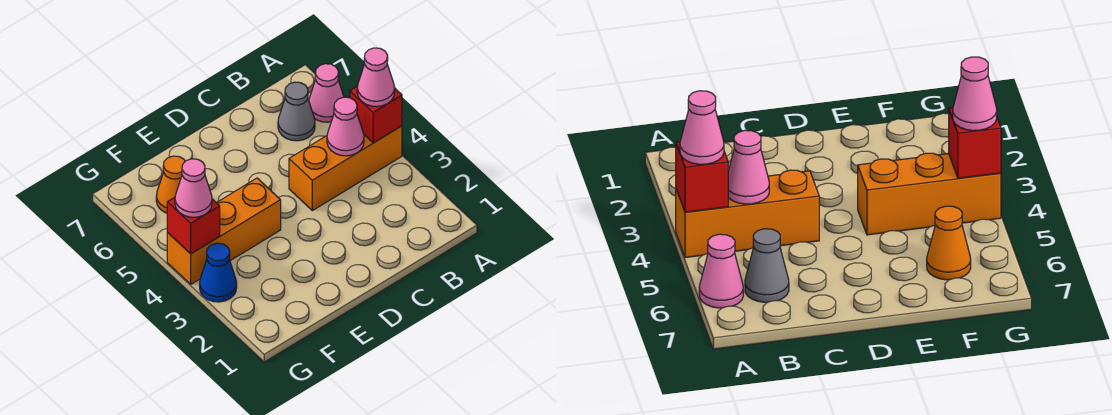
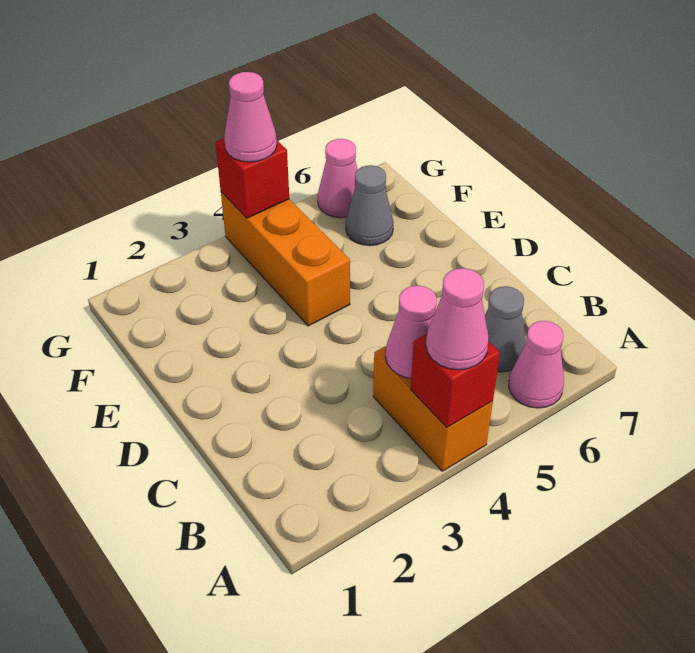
orange 1x3 brick [289,126,402,211] -> orange 1x2 brick [373,346,493,471]
orange 1x1 cone [156,156,185,213] -> grey 1x1 cone [346,165,393,246]
blue 1x1 cone [200,243,237,302] -> none
none -> pink 1x1 cone [318,139,358,218]

